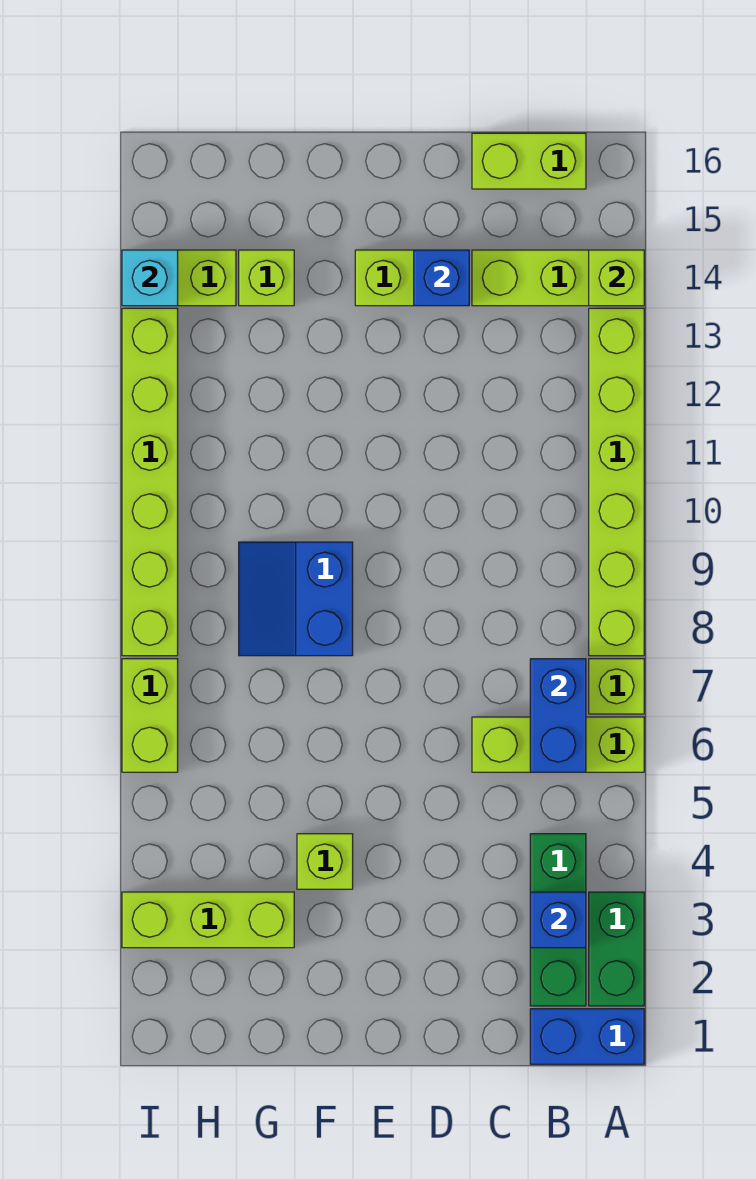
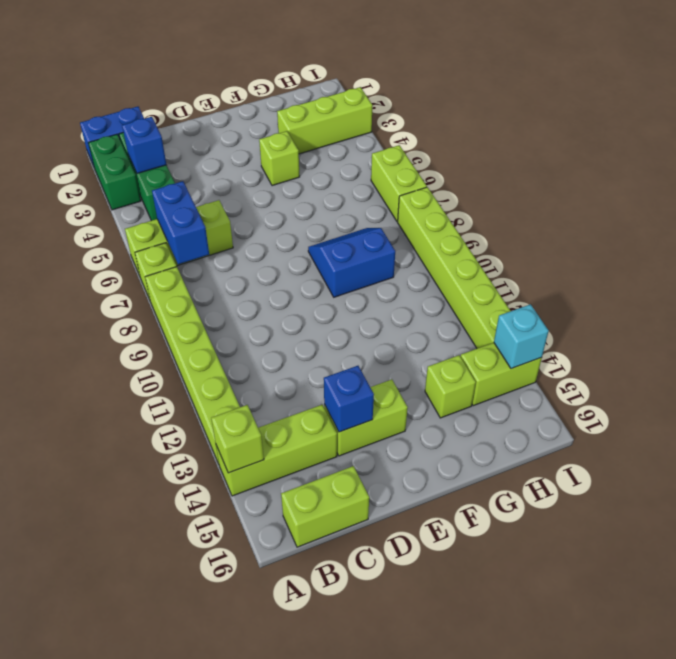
blue 2x2 slope [239,542,353,656] -> blue 2x2 slope turned to [308,228,395,297]

